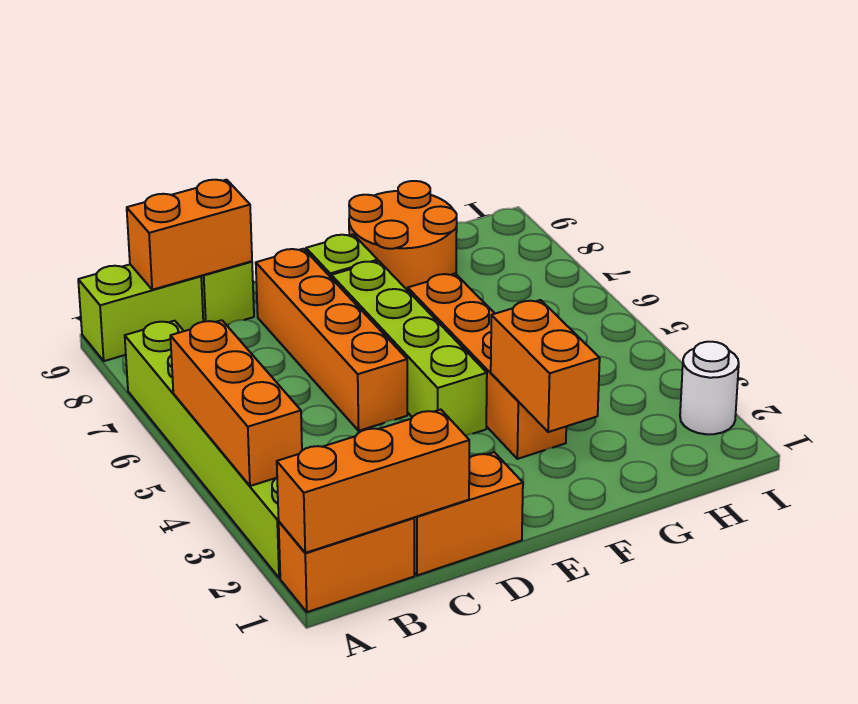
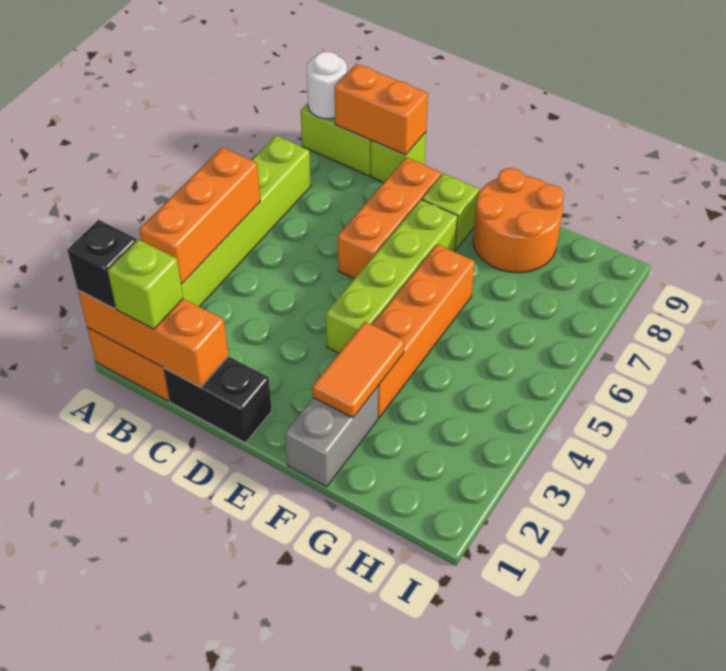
none -> black 1x1 brick [67,220,137,308]
none -> lime 1x1 brick [107,240,183,329]
orange 1x2 brick [414,452,523,575] -> black 1x2 brick [163,356,272,443]
orange 1x4 brick [256,249,407,431] -> orange 1x3 brick [338,157,441,279]
none -> grey 1x2 brick [285,387,378,487]
orange 1x2 brick [491,300,600,432] -> orange 1x2 tile [312,322,404,418]
white 1x1 round brick [680,342,739,434] -> white 1x1 round brick moved to [307,52,347,119]

